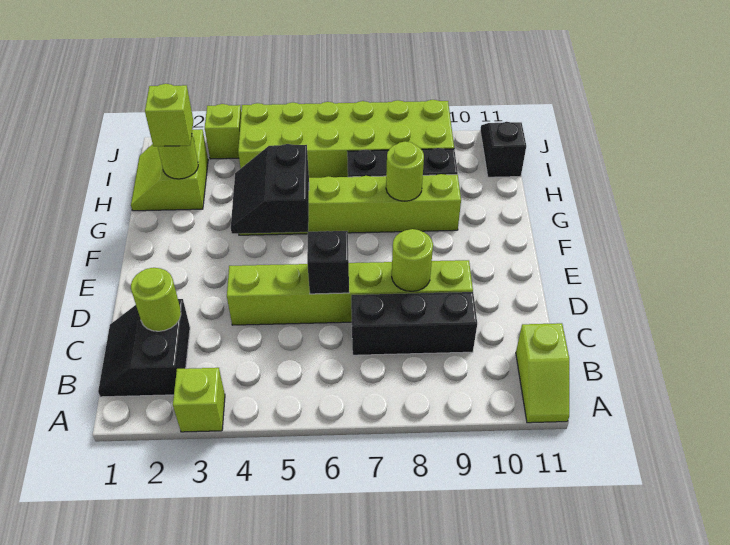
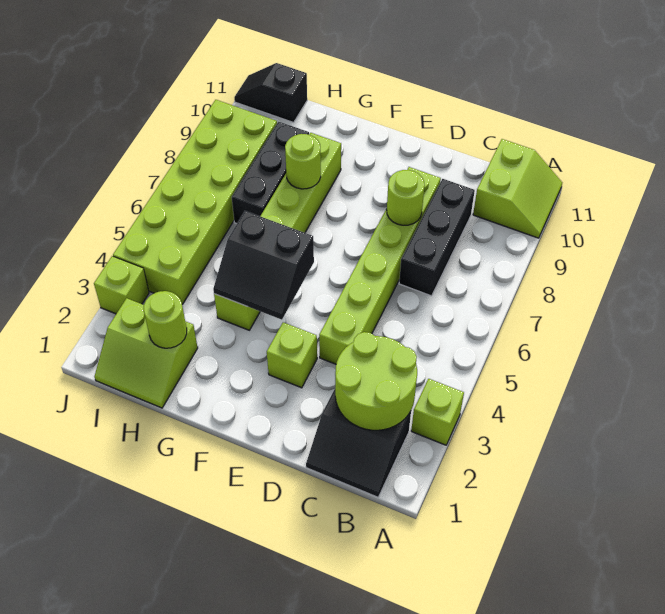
lime 1x2 slope [516,323,569,423] -> lime 2x2 slope [473,139,562,238]
lime 1x1 round brick [131,268,181,331] -> lime 2x2 round brick [335,332,417,430]
black 1x1 brick [307,231,349,294] -> none
lime 1x1 brick [145,84,193,146] -> lime 1x1 brick moved to [267,322,317,388]

